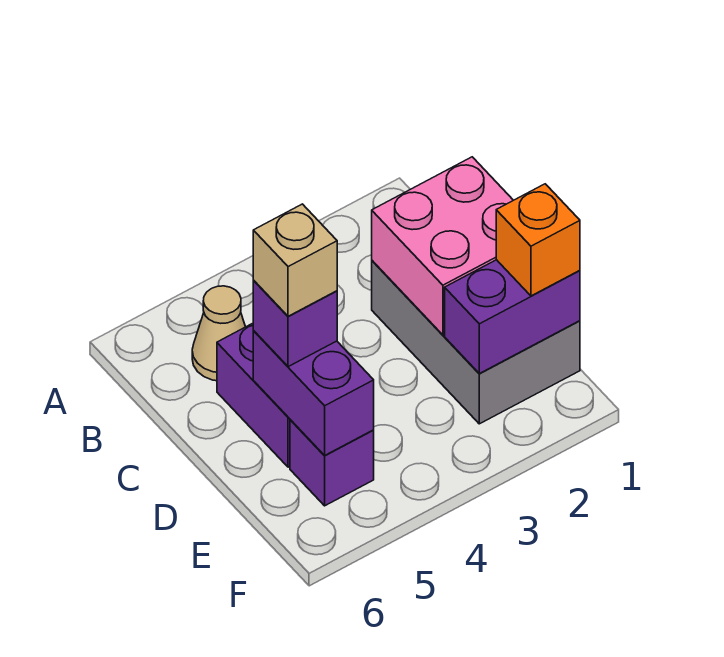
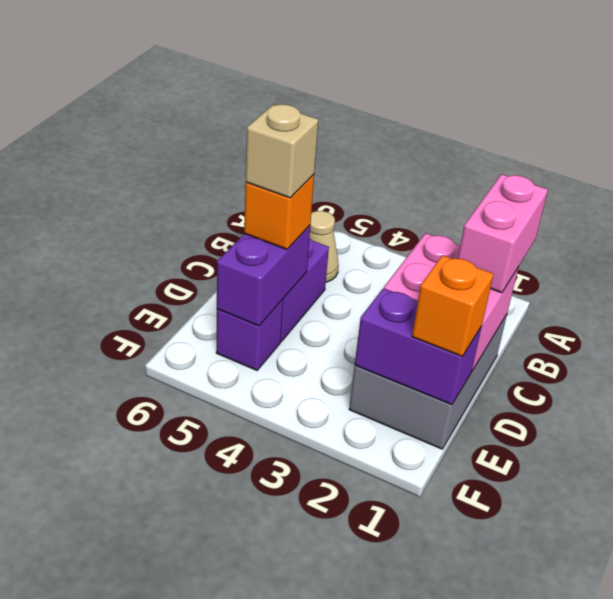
none -> pink 1x2 brick [458,174,548,293]
purple 1x1 brick [253,281,337,367] -> orange 1x1 brick [244,175,314,249]

